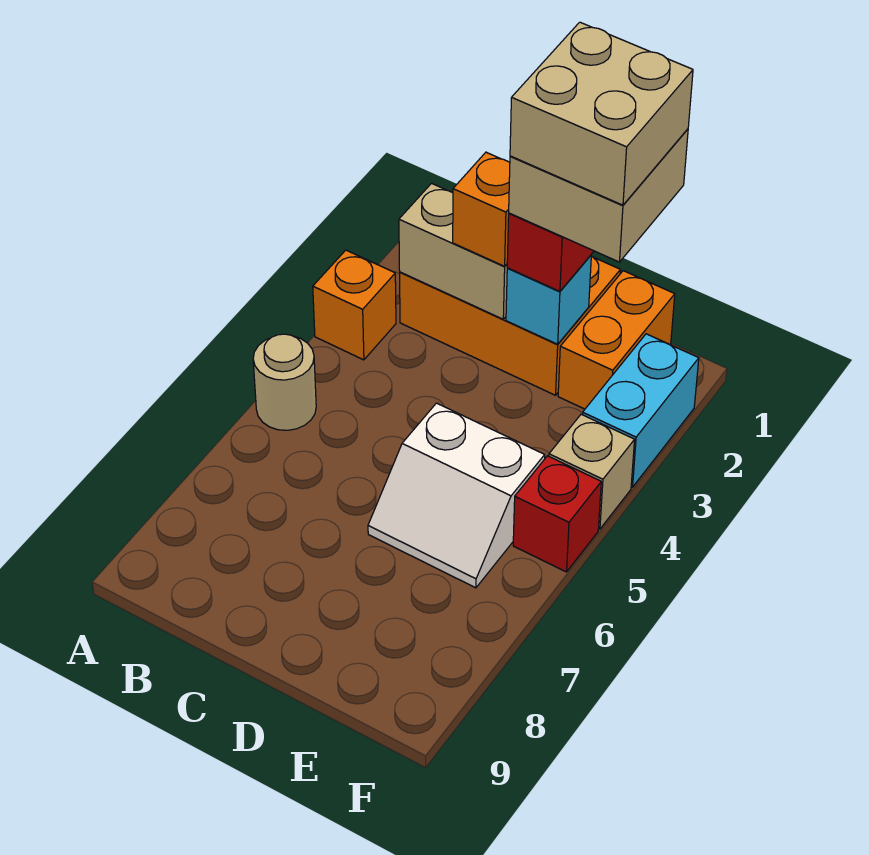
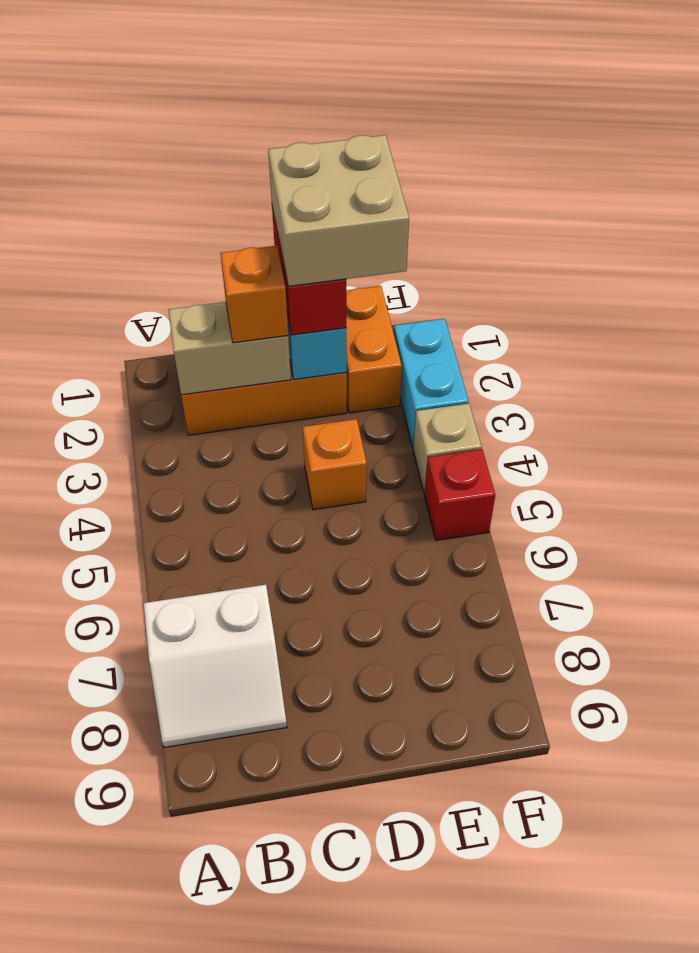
orange 1x1 brick [313,250,396,360] -> orange 1x1 brick moved to [303,419,367,510]
tan 1x1 round brick [253,334,316,430] -> none
tan 2x2 brick [510,22,693,205] -> none
white 2x2 slope [368,403,545,588] -> white 2x2 slope moved to [144,585,287,748]

